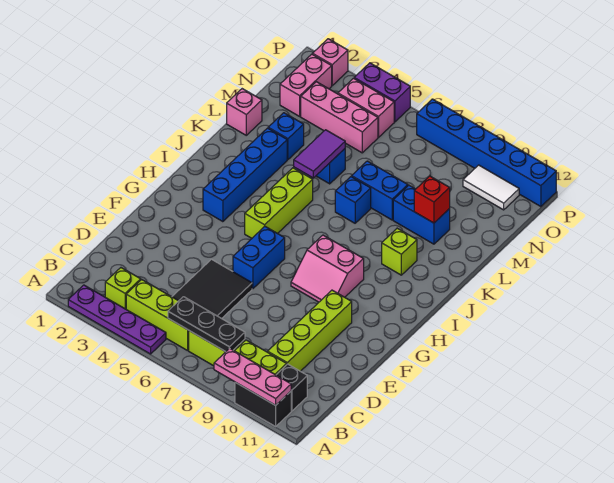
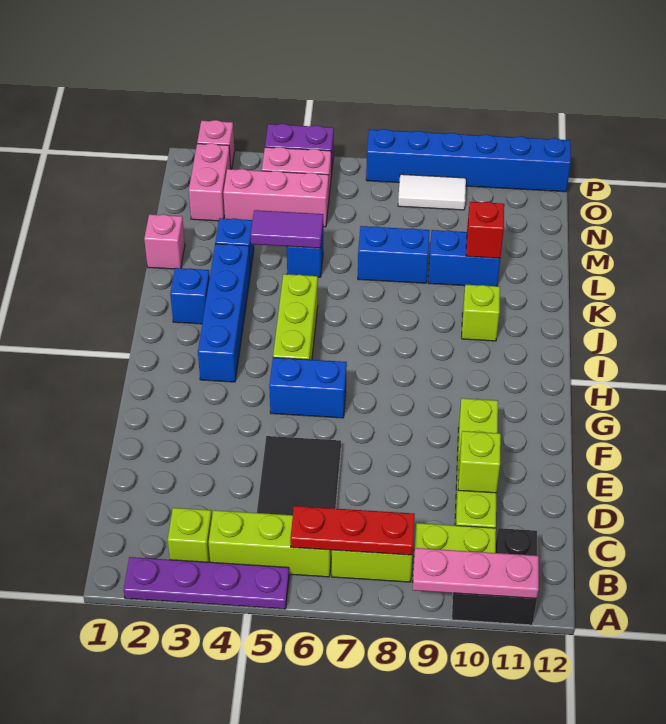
black 1x3 plate [168,297,245,352] -> red 1x3 plate [290,506,415,555]
none -> lime 1x1 brick [458,431,501,493]
blue 1x2 brick [233,227,285,289] -> blue 1x2 brick turned to [269,358,347,418]
pink 2x2 slope [291,235,364,302] -> none
purple 1x2 tile [294,130,345,178] -> purple 1x2 tile turned to [251,210,323,248]
blue 1x1 brick [335,177,371,223] -> blue 1x1 brick moved to [170,268,210,324]
white 1x2 tile [463,165,519,210] -> white 1x2 tile moved to [398,174,466,210]

